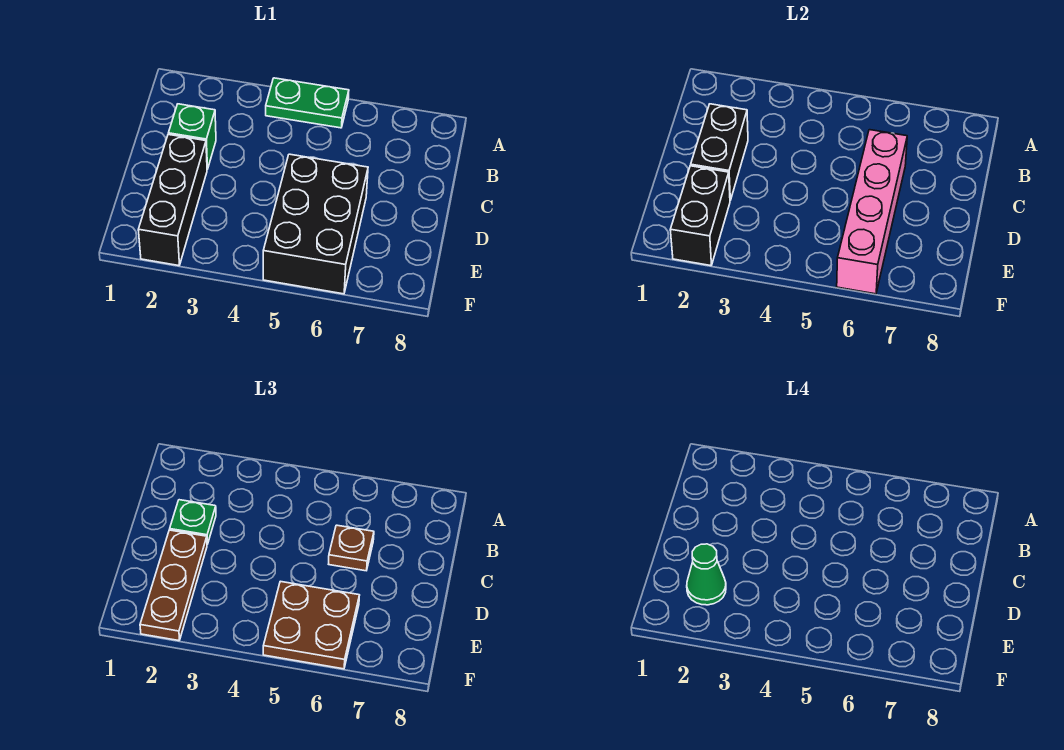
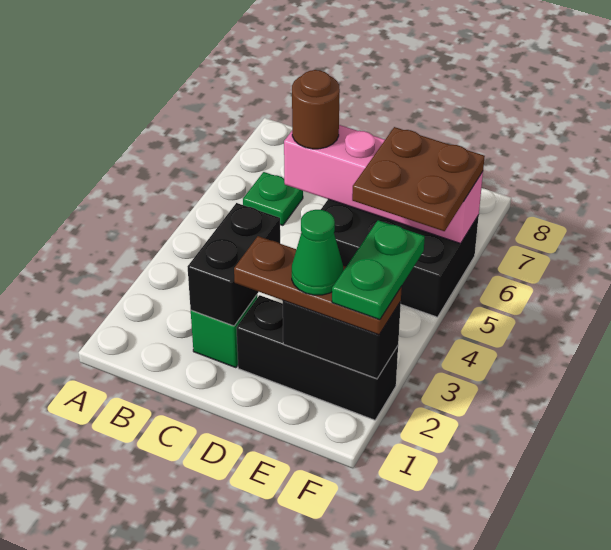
green 1x2 plate [266,78,349,128] -> green 1x2 plate moved to [332,220,425,320]
black 1x2 brick [691,104,748,200] -> black 1x2 brick turned to [188,203,280,326]
green 1x1 plate [170,500,216,544] -> green 1x1 plate moved to [243,172,303,225]
brown 1x1 plate [329,525,374,571] -> brown 1x1 round brick [292,70,340,149]

